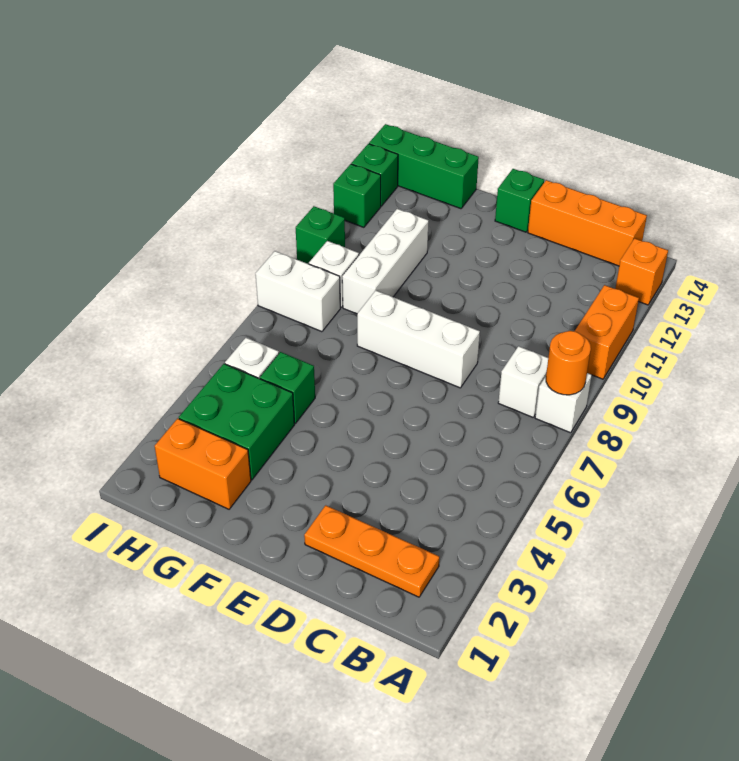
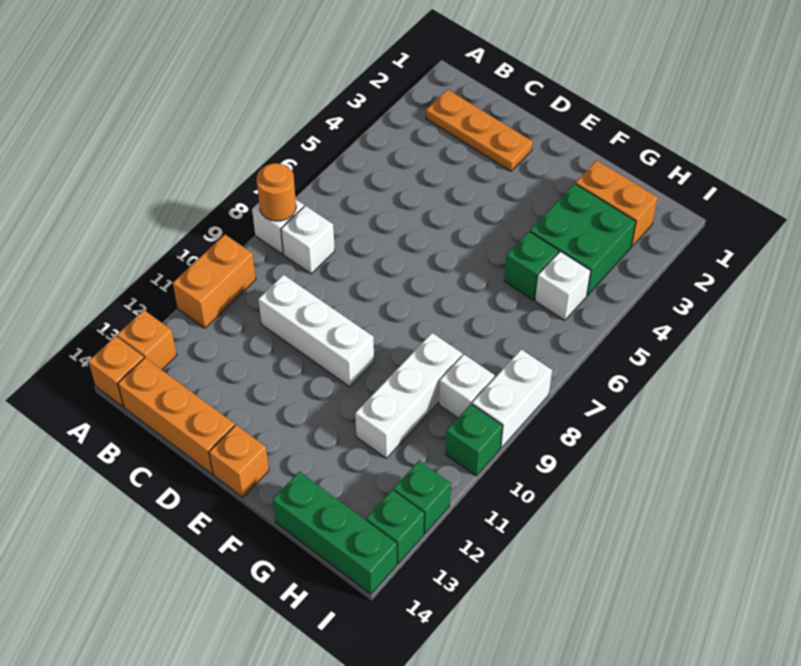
none -> orange 1x1 brick [88,336,144,407]
white 1x3 brick [357,291,480,388] -> white 1x3 brick moved to [258,275,374,387]
green 1x1 brick [495,169,544,232] -> orange 1x1 brick [209,425,269,497]
white 1x2 brick [255,251,340,332] -> white 1x2 brick turned to [472,349,552,448]

